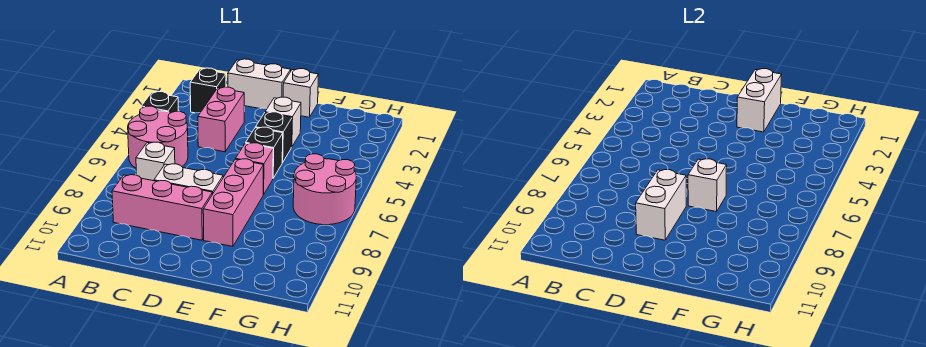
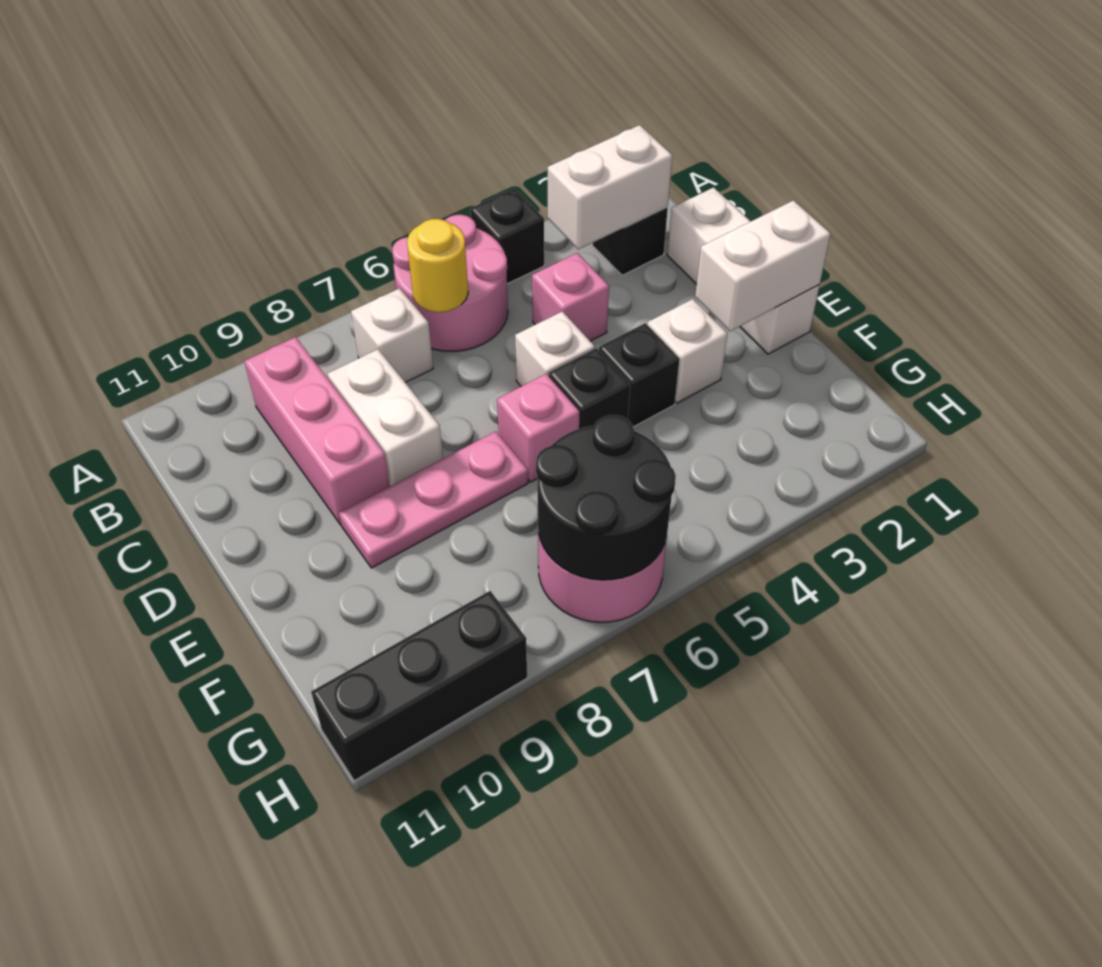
none -> yellow 1x1 round brick [407,219,468,312]
pink 1x2 brick [198,87,244,152] -> pink 1x1 brick [532,253,609,341]
white 1x2 brick [636,170,686,240] -> white 1x2 brick moved to [548,125,672,249]
pink 1x3 brick [203,159,264,247] -> pink 1x3 plate [339,432,528,568]
white 1x1 brick [688,159,727,212] -> white 1x1 brick moved to [515,311,595,386]
none -> black 2x2 round brick [536,415,676,580]
none -> black 1x3 brick [311,591,527,781]

